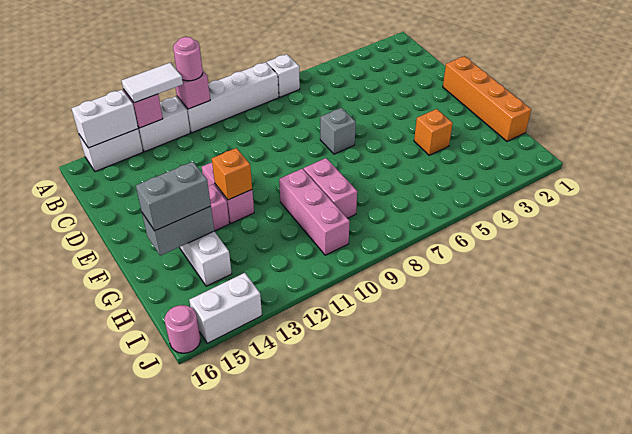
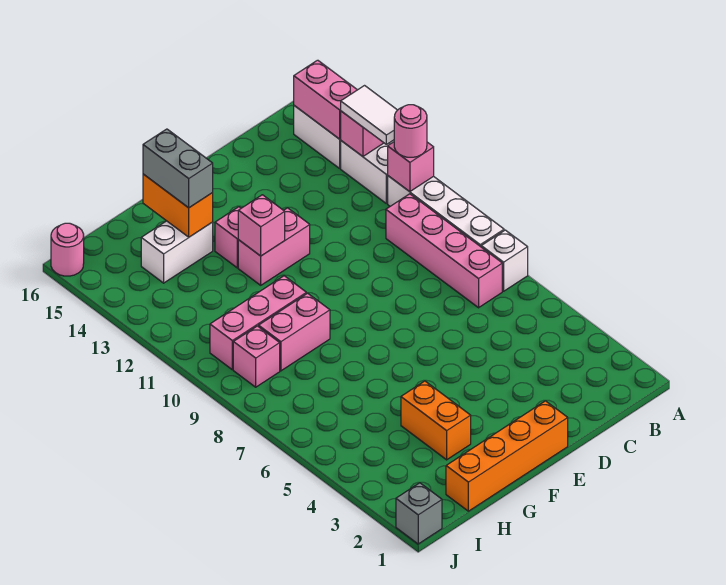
white 1x2 brick [71,90,138,148] -> pink 1x2 brick [294,60,357,139]
none -> pink 1x4 brick [386,194,502,308]
grey 1x1 brick [320,108,356,154] -> grey 1x1 brick moved to [396,483,442,544]
orange 1x1 brick [212,148,252,200] -> pink 1x1 brick [238,195,285,256]
orange 1x1 brick [414,109,453,155] -> orange 1x2 brick [401,381,471,460]
grey 1x2 brick [142,206,214,256] -> orange 1x2 brick [143,174,213,237]
none -> pink 1x1 brick [233,326,280,387]
white 1x2 brick [189,273,262,343] -> none

